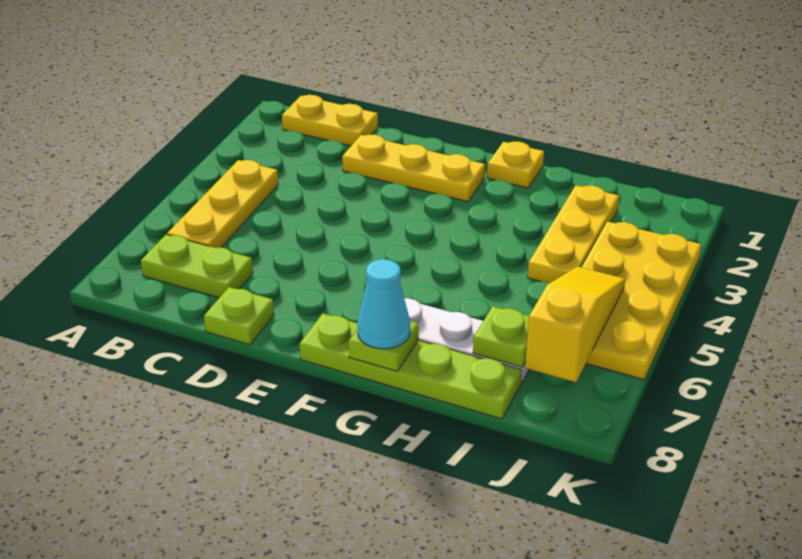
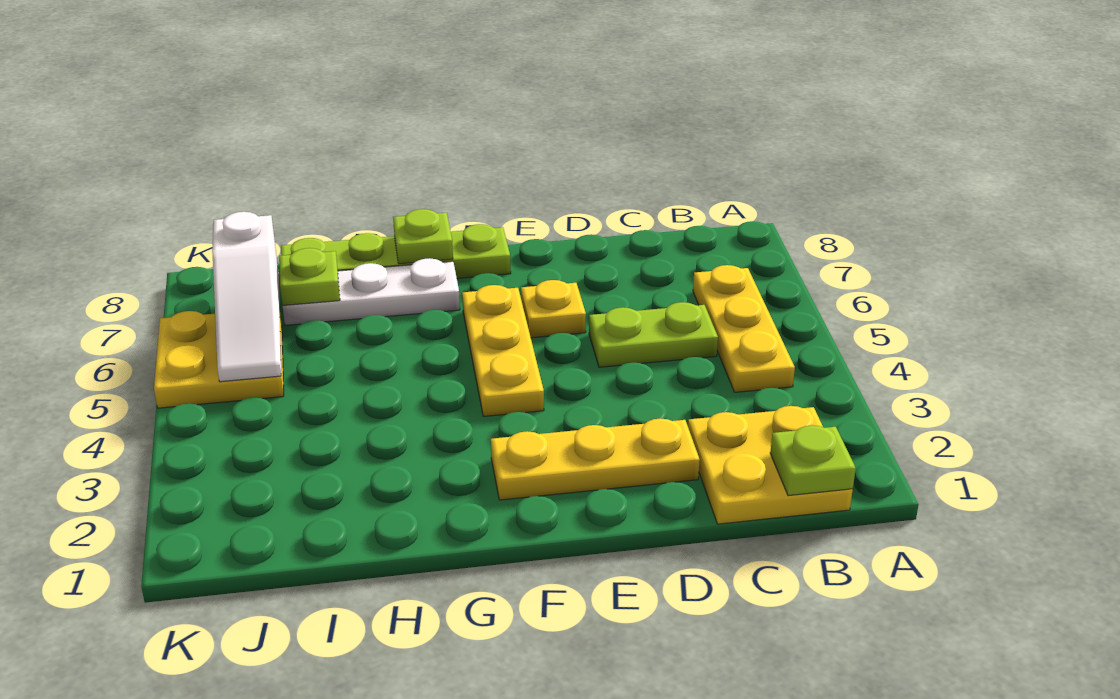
yellow 1x2 plate [282,95,378,146] -> yellow 2x2 plate [688,406,853,524]
lime 1x2 plate [141,235,253,298] -> lime 1x2 plate moved to [589,302,718,367]
lime 1x1 plate [204,287,274,345] -> lime 1x1 plate moved to [770,425,856,496]
yellow 1x1 plate [487,142,544,188] -> yellow 1x1 plate moved to [521,280,586,338]
cyan 1x1 cone [357,259,410,349] -> none
yellow 1x3 plate [528,185,619,283] -> yellow 1x3 plate moved to [462,285,544,416]
yellow 2x4 plate [581,221,701,380] -> yellow 2x2 plate [154,311,284,408]
yellow 1x3 slope [525,267,625,382] -> white 1x3 slope [212,212,281,382]

